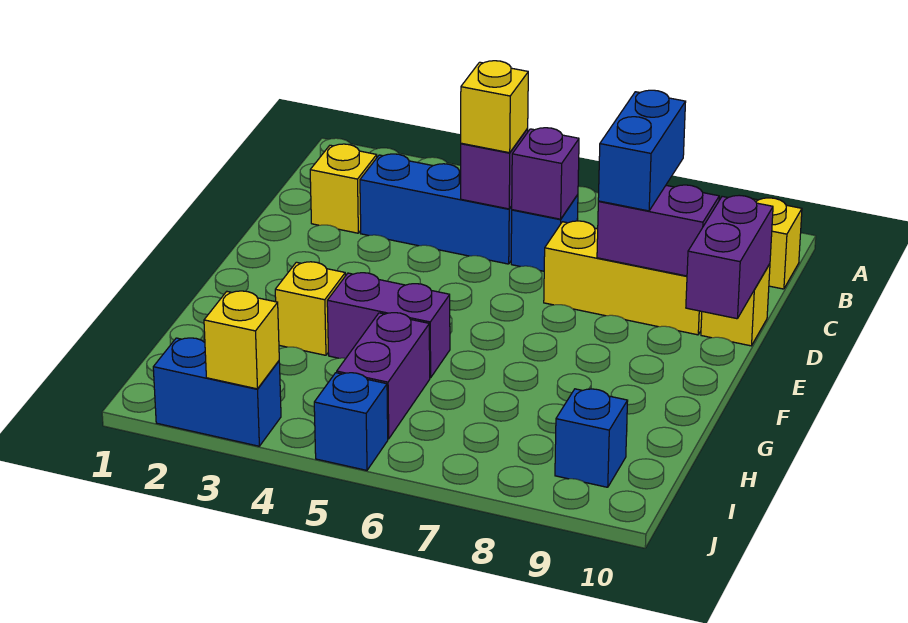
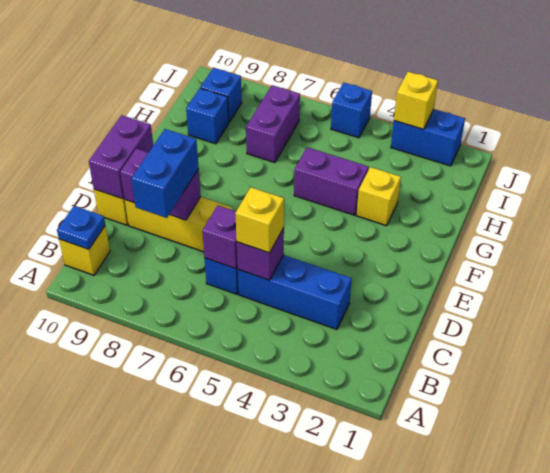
none -> blue 1x1 plate [57,206,105,249]
yellow 1x1 brick [310,144,377,233] -> none
purple 1x2 brick [337,313,430,439] -> purple 1x2 brick moved to [246,85,300,163]
none -> blue 1x1 brick [186,88,229,144]

